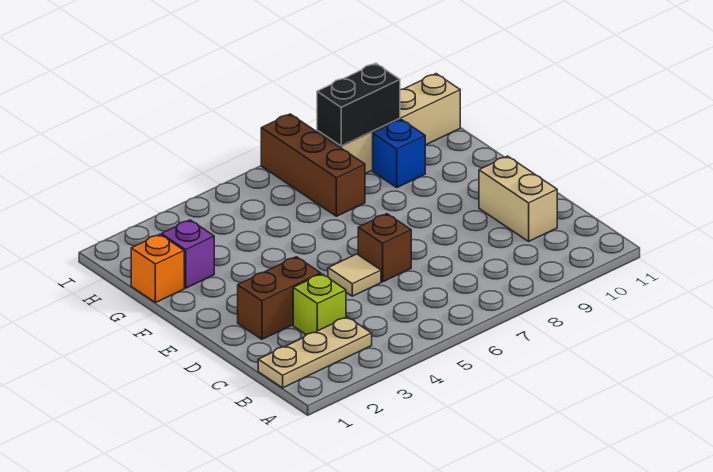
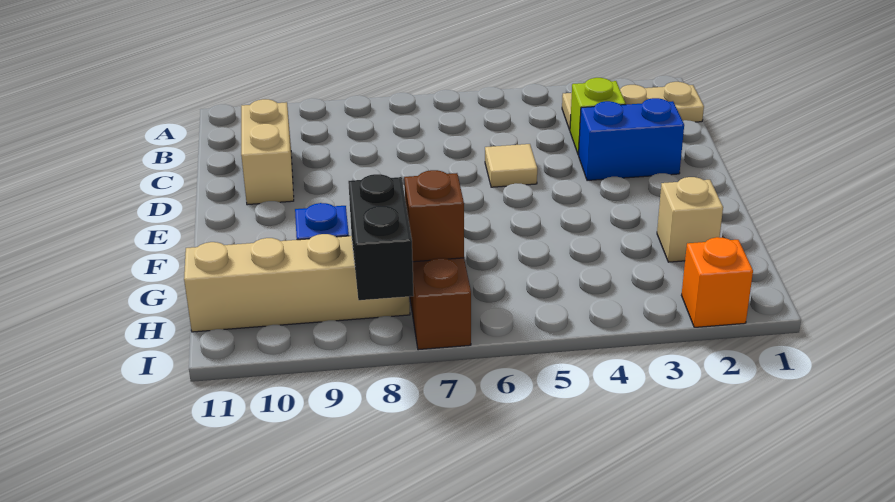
brown 1x2 brick [238,257,321,339] -> blue 1x2 brick [579,98,684,180]
brown 1x1 brick [358,214,411,282] -> brown 1x1 brick moved to [404,170,464,262]
orange 1x1 brick [131,234,184,303] -> orange 1x1 brick moved to [681,237,753,327]
purple 1x1 brick [161,220,214,288] -> tan 1x1 brick [657,177,723,262]
black 1x2 brick [317,63,400,146] -> black 1x2 brick turned to [348,174,414,300]

